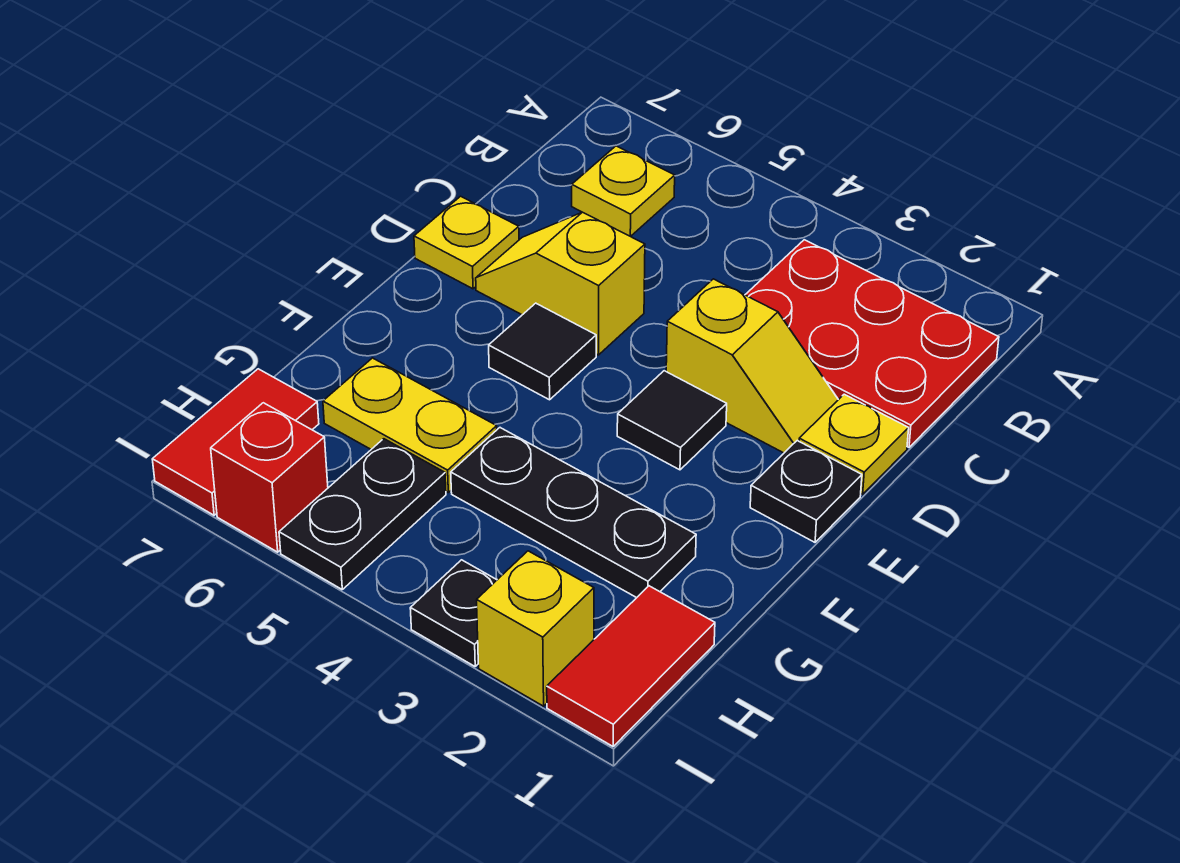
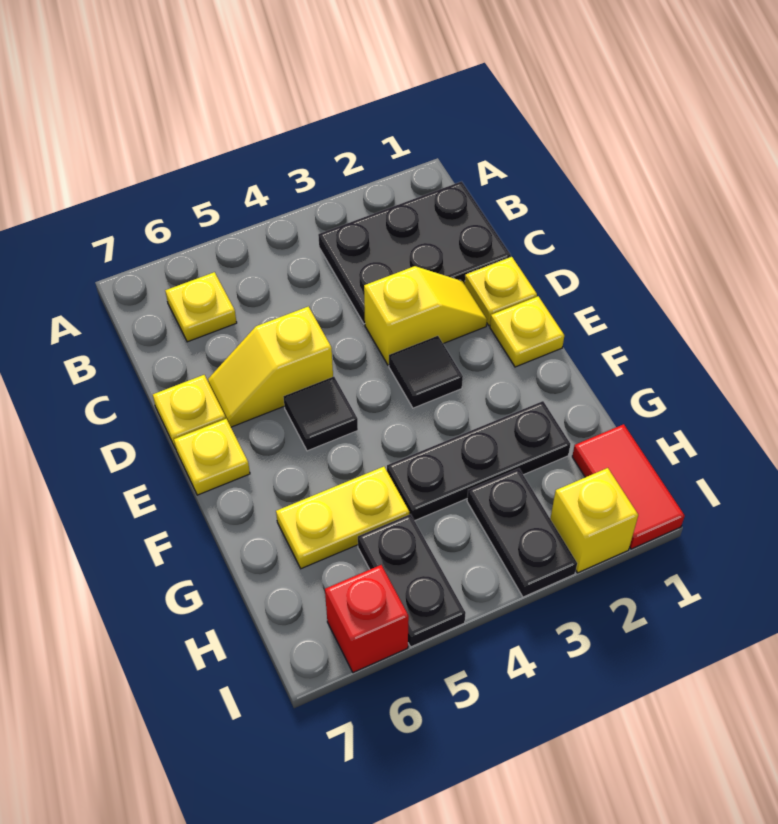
red 2x3 plate [745,240,999,447] -> black 2x3 plate [318,181,511,324]
black 1x1 plate [750,441,862,542] -> yellow 1x1 plate [490,296,564,367]
none -> yellow 1x1 plate [174,419,250,495]
red 1x2 tile [152,369,319,515] -> none
black 1x1 plate [410,560,497,666] -> black 1x2 plate [467,469,577,597]

